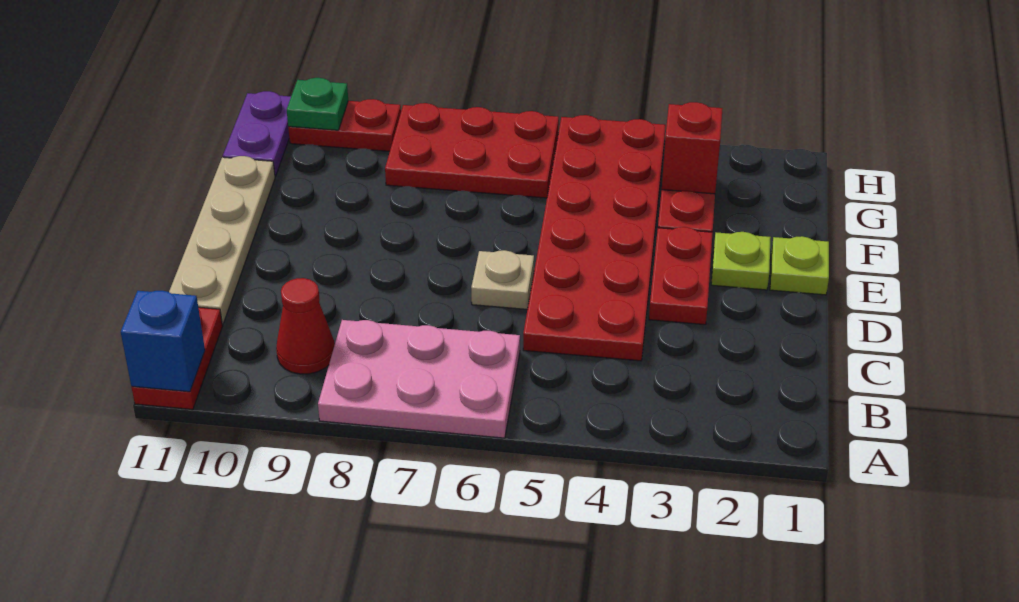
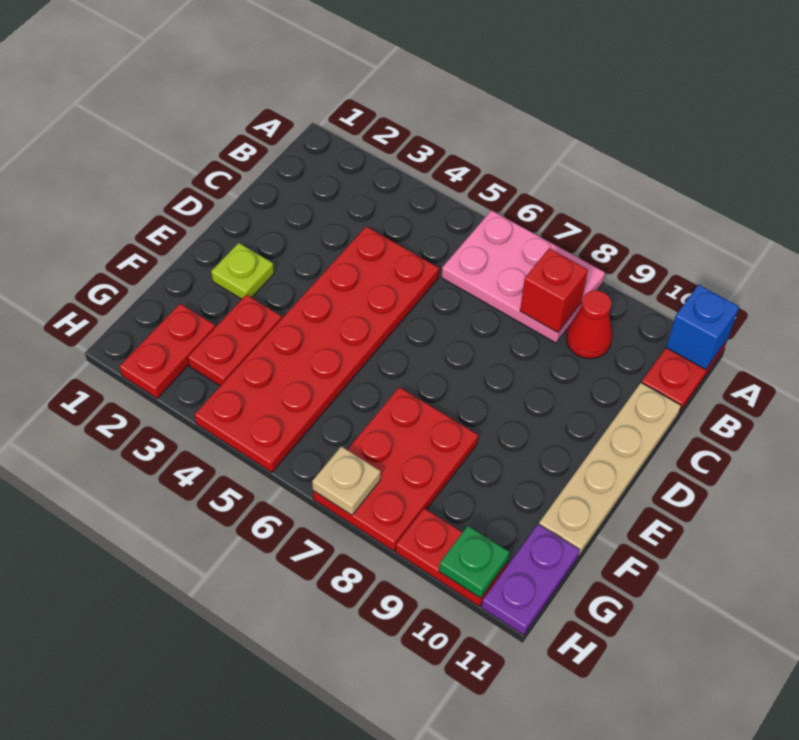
red 1x2 plate [649,227,713,325] -> red 1x2 plate moved to [120,304,215,398]
tan 1x1 plate [471,250,534,309] -> tan 1x1 plate moved to [312,446,380,515]
lime 1x1 plate [770,236,829,295] -> none
red 1x1 brick [662,102,723,194] -> red 1x1 brick moved to [520,248,588,333]
red 2x3 plate [385,103,559,198] -> red 2x3 plate turned to [313,387,478,551]

